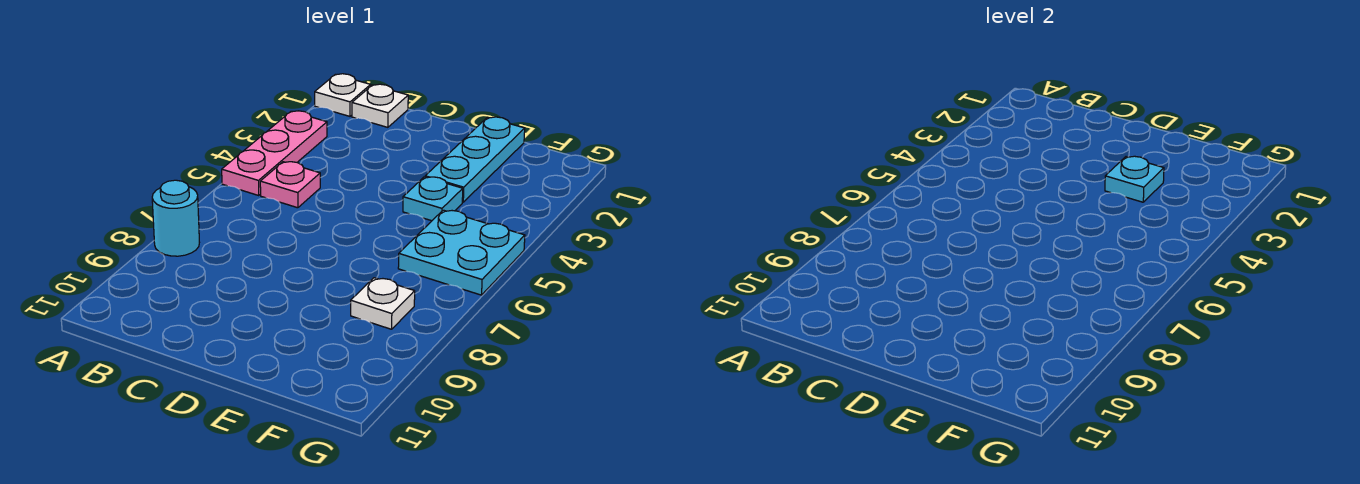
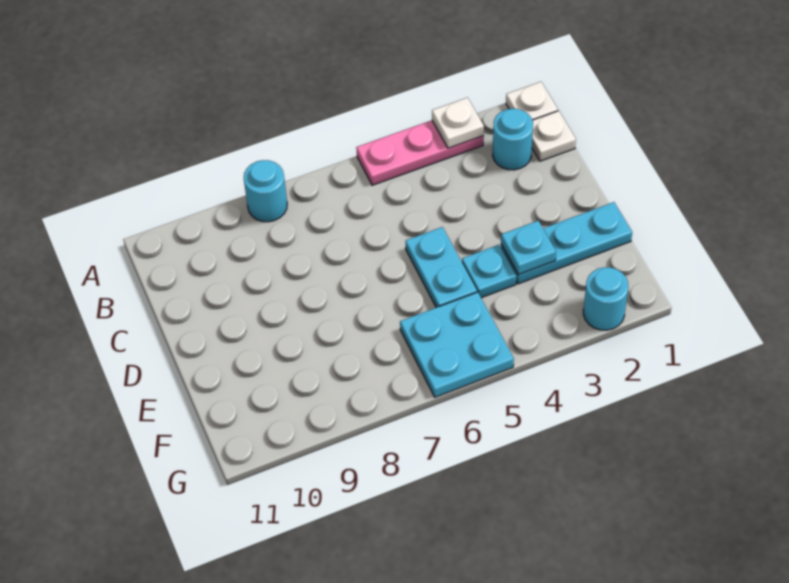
none -> cyan 1x1 round brick [493,109,533,170]
pink 1x1 plate [260,162,320,208] -> none
none -> cyan 1x2 plate [406,227,477,308]
white 1x1 plate [351,278,415,329] -> white 1x1 plate moved to [432,98,484,148]
none -> cyan 1x1 round brick [583,267,628,330]

